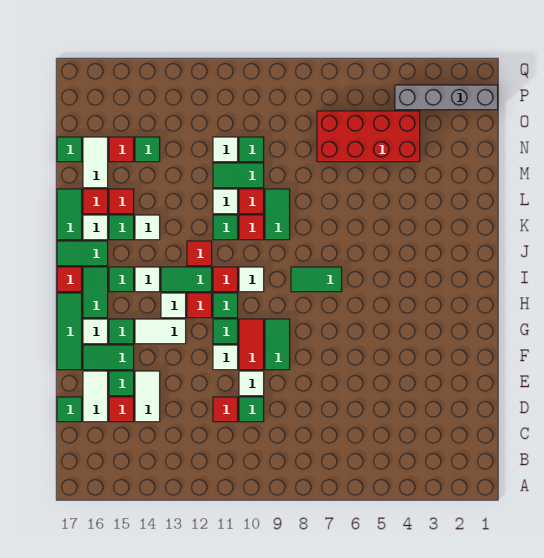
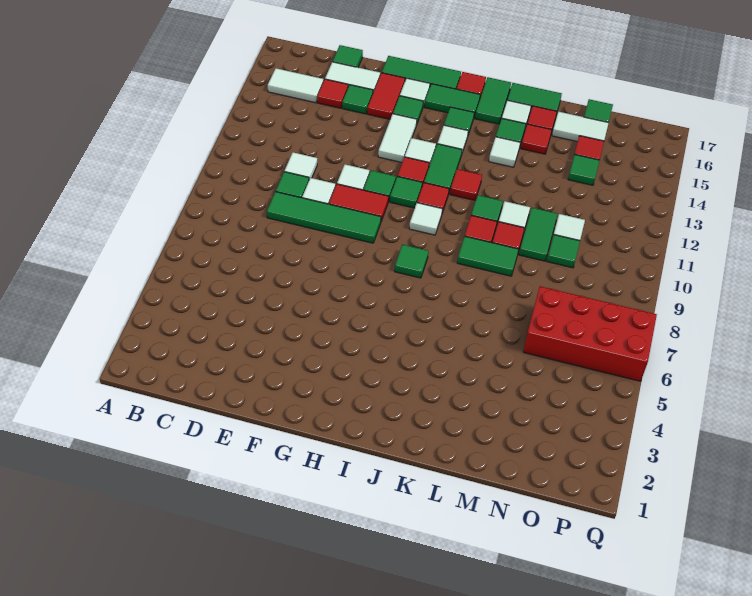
red 1x1 tile [213,397,238,422] -> white 1x1 tile [284,152,317,179]
white 1x2 tile [135,371,160,422] -> white 1x2 tile moved to [268,68,323,103]
green 1x2 tile [265,319,290,370] -> green 1x4 tile [267,192,381,243]
green 1x2 tile [83,345,134,370] -> red 1x2 tile [367,73,405,119]
green 1x2 tile [291,267,342,292] -> green 1x1 tile [395,244,428,278]
red 2x4 brick [317,111,420,162] -> red 2x4 brick turned to [523,286,657,381]
grey 1x4 brick [395,85,498,110] -> none

